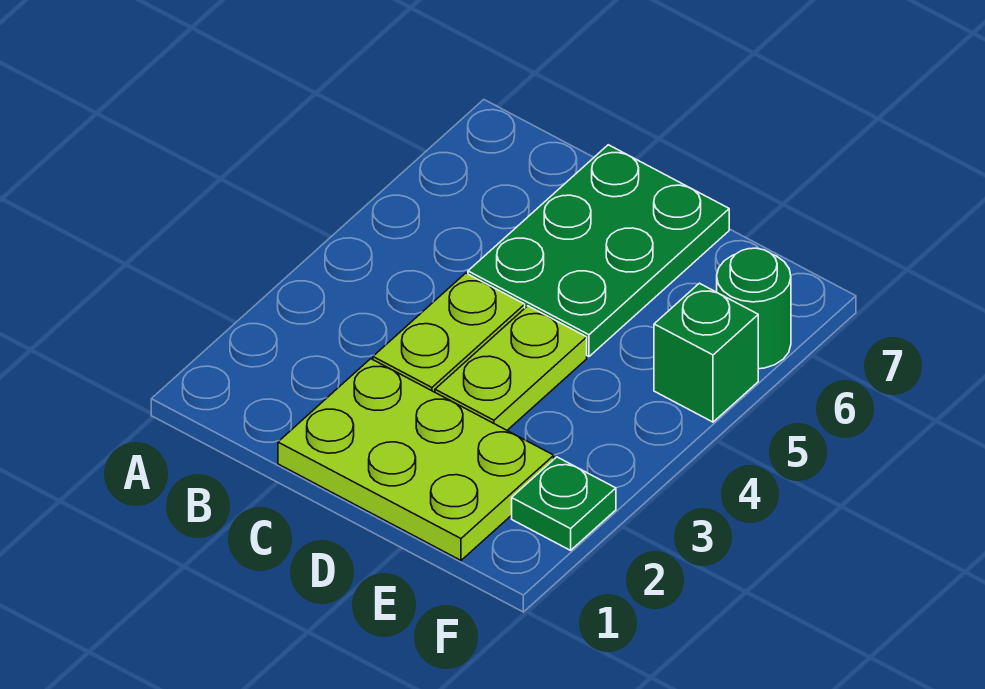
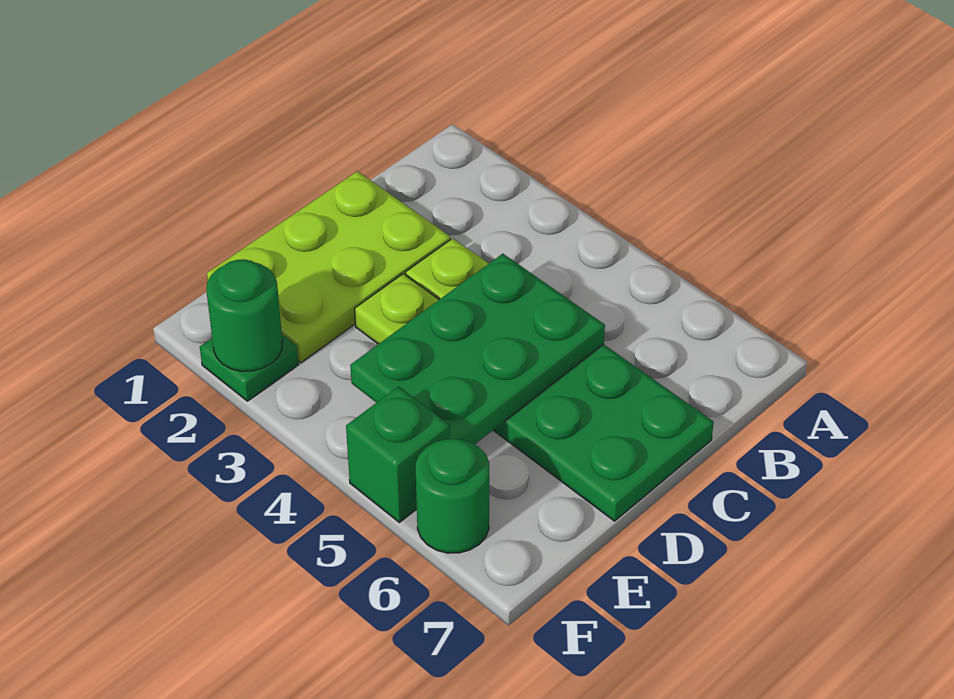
none -> green 2x3 plate [350,254,605,444]
none -> green 1x1 round brick [206,259,283,371]

